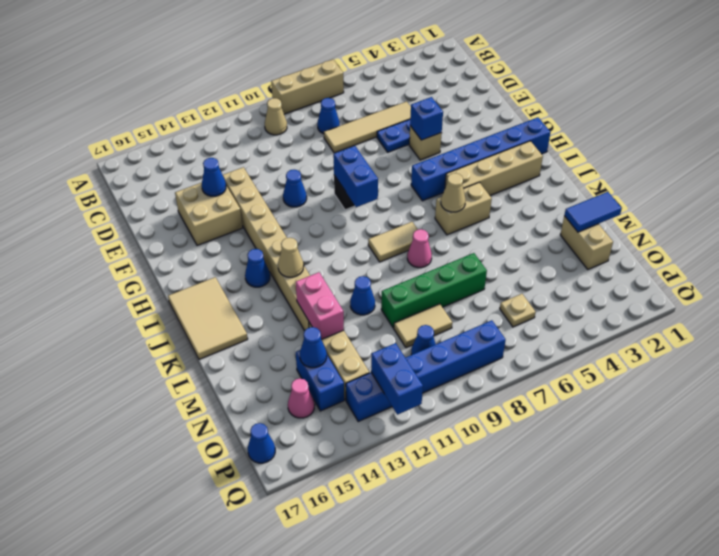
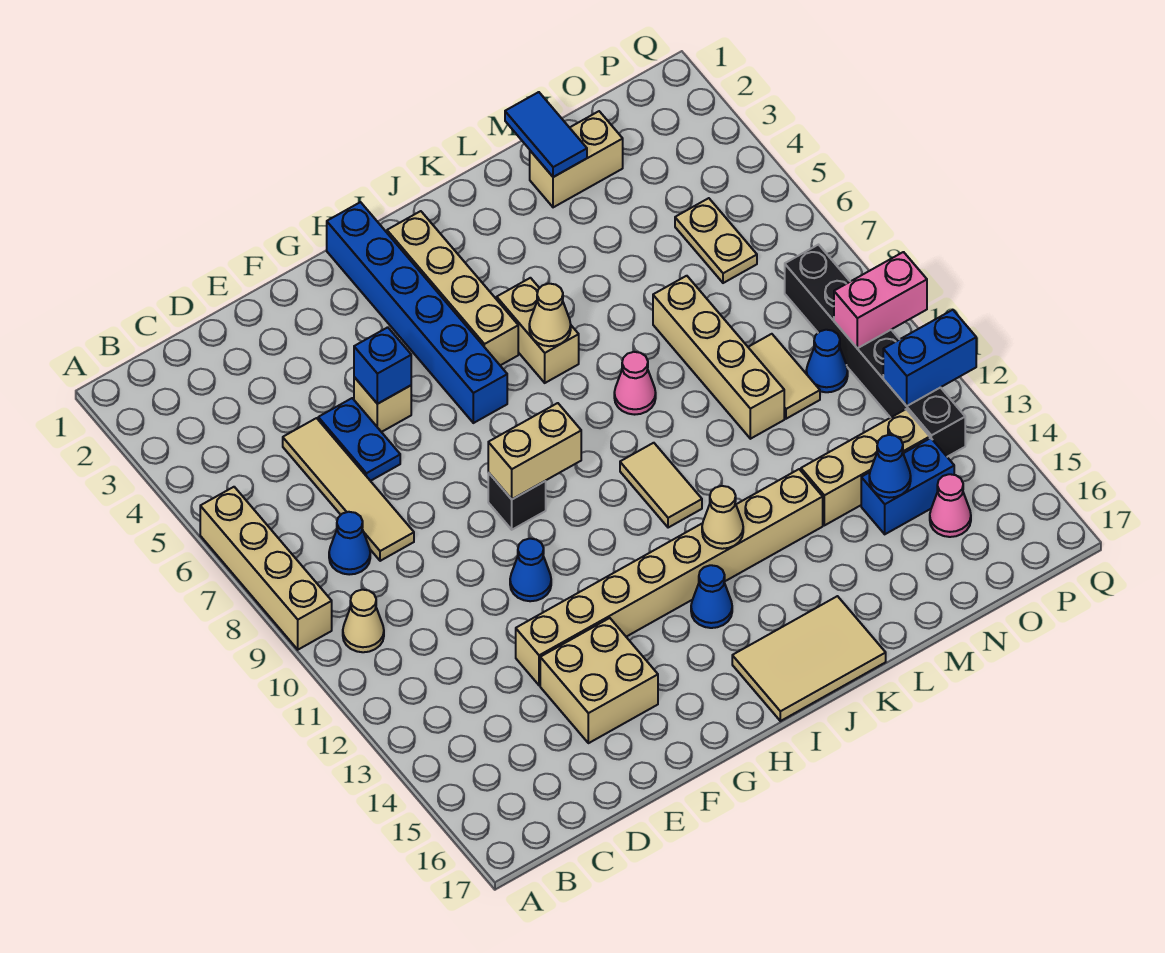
tan 1x3 brick [271,59,344,114] -> tan 1x4 brick [200,487,332,650]
blue 1x1 cone [202,158,226,196] -> none
blue 1x2 brick [333,146,378,207] -> tan 1x2 brick [488,403,581,499]
tan 1x2 tile [368,222,418,262] -> tan 1x2 tile moved to [620,443,702,528]
blue 1x1 cone [350,276,375,315] -> none
pink 1x2 brick [296,272,344,339] -> pink 1x2 brick moved to [834,252,927,348]
green 1x4 brick [381,253,487,328] -> tan 1x4 brick [653,276,784,439]
tan 1x1 plate [500,294,536,327] -> tan 1x2 plate [675,198,757,283]
blue 1x6 brick [346,320,506,421] -> black 1x6 brick [785,245,965,457]
blue 1x1 cone [248,423,275,463] -> none

